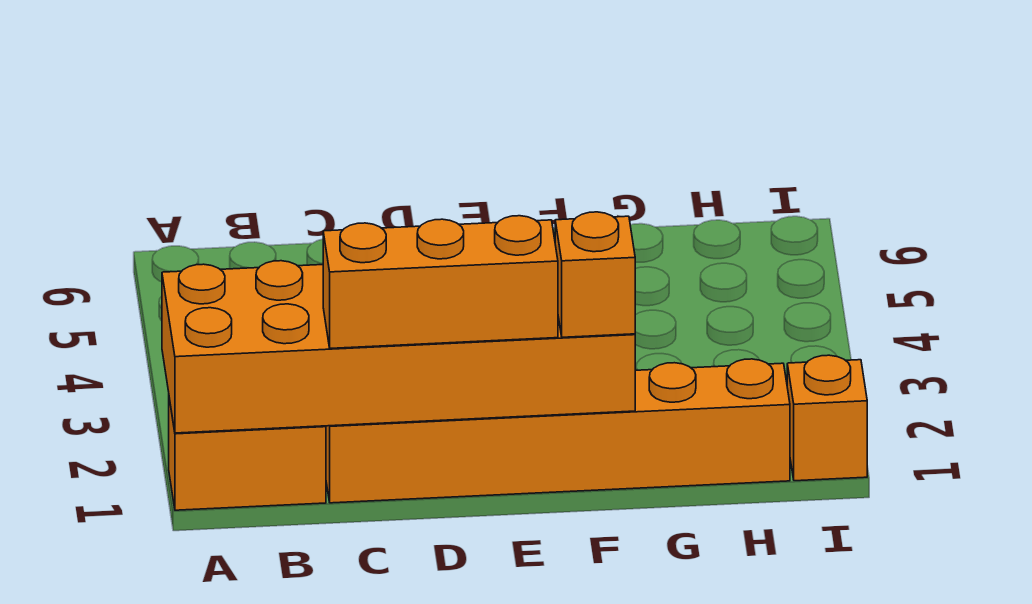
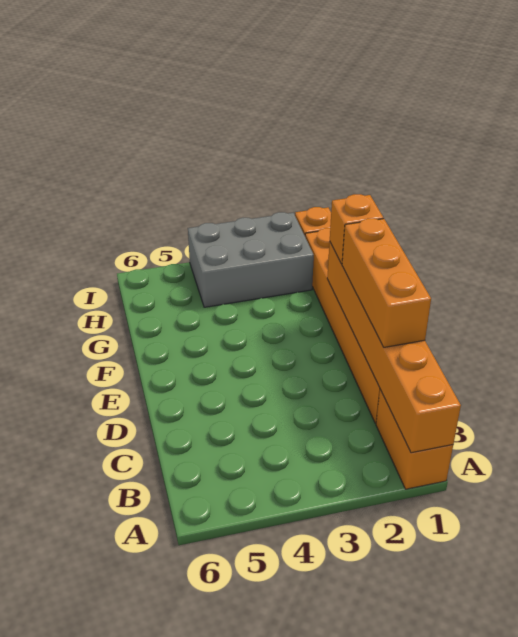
orange 2x6 brick [162,261,635,433] -> orange 1x6 brick [327,242,461,453]
none -> grey 2x3 brick [188,212,314,307]

